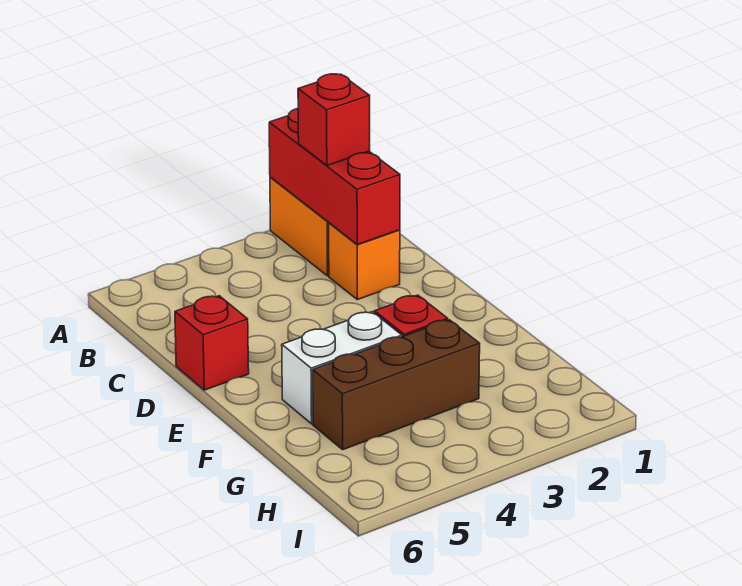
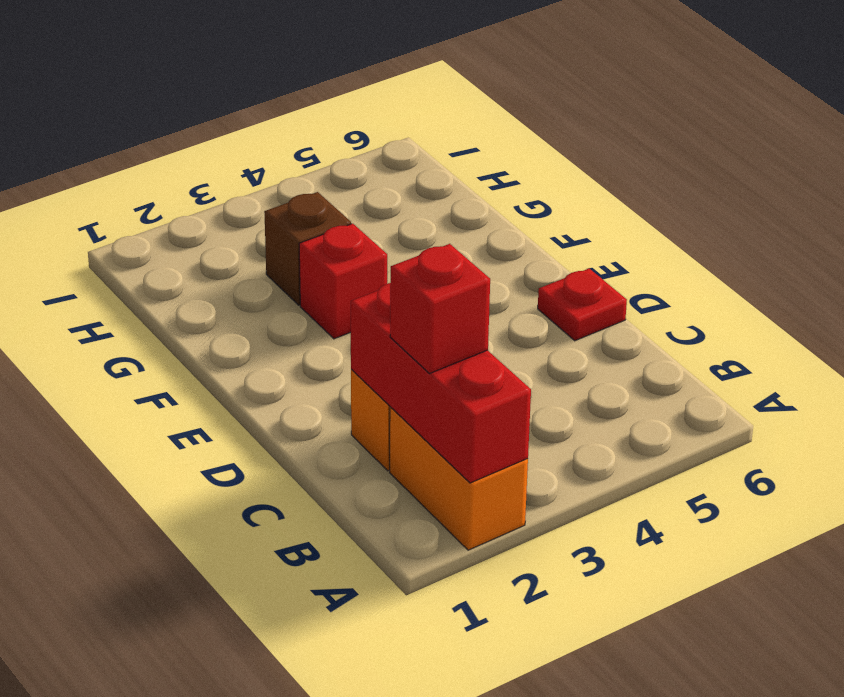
red 1x1 brick [175,296,249,390] -> red 1x1 plate [538,269,627,341]
white 1x2 brick [282,312,402,424] -> none
brown 1x3 brick [313,320,480,450] -> brown 1x1 brick [264,192,351,305]

